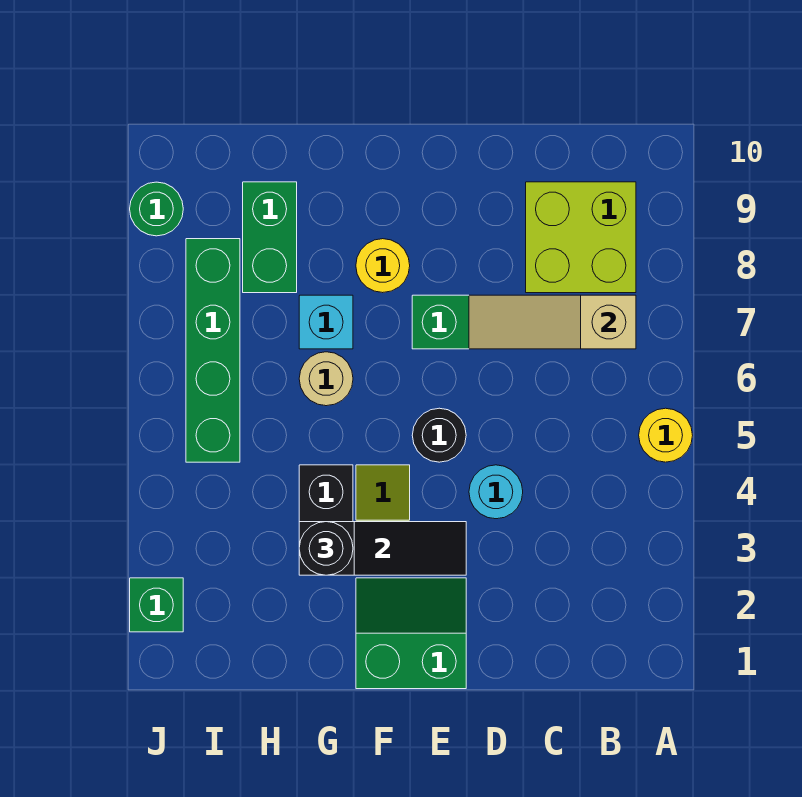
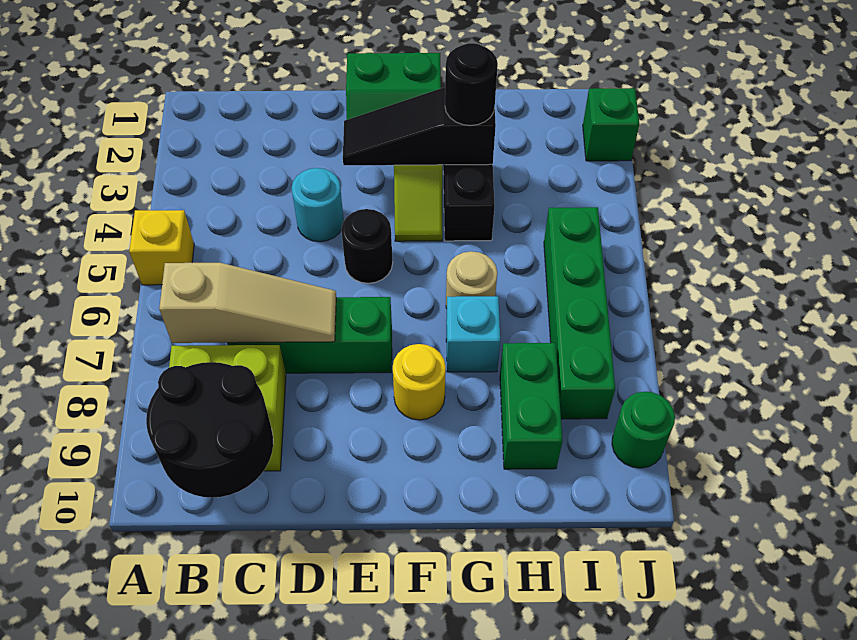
yellow 1x1 round brick [639,408,693,462] -> yellow 1x1 brick [129,210,194,285]
none -> black 2x2 round brick [146,362,273,498]

